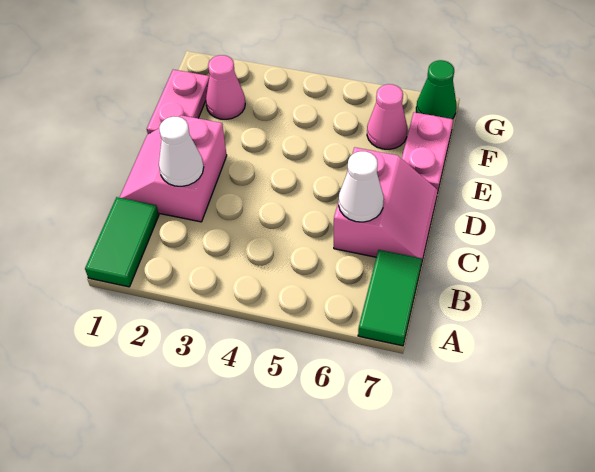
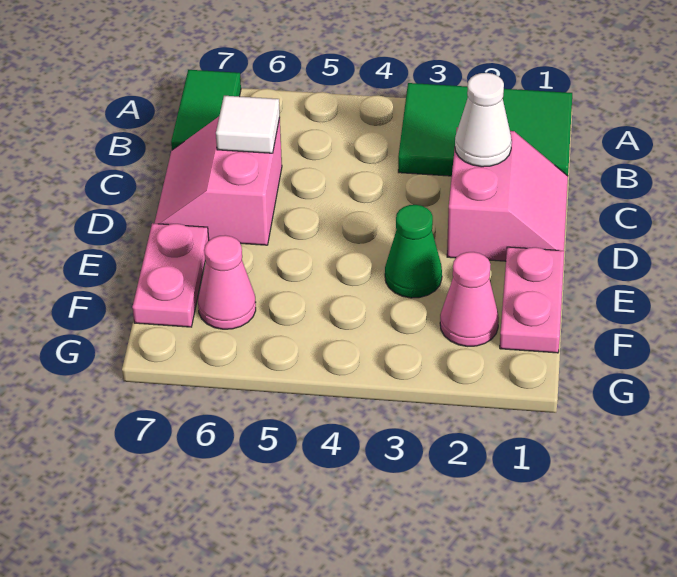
green 1x2 tile [85,197,159,287] -> green 2x3 tile [398,83,572,176]
white 1x1 cone [339,151,384,222] -> white 1x1 tile [216,96,280,153]
green 1x1 cone [416,60,456,119] -> green 1x1 cone moved to [385,205,442,298]

